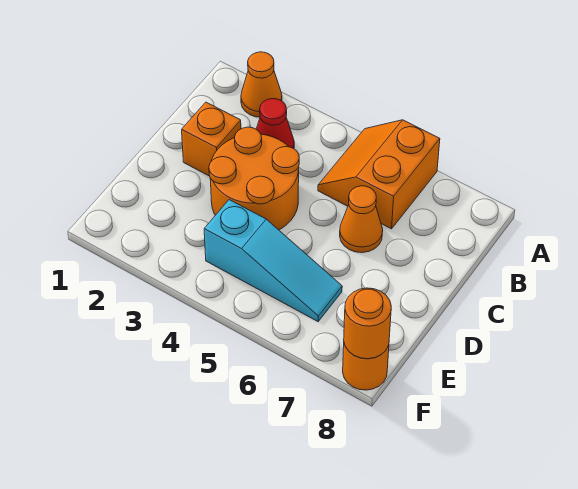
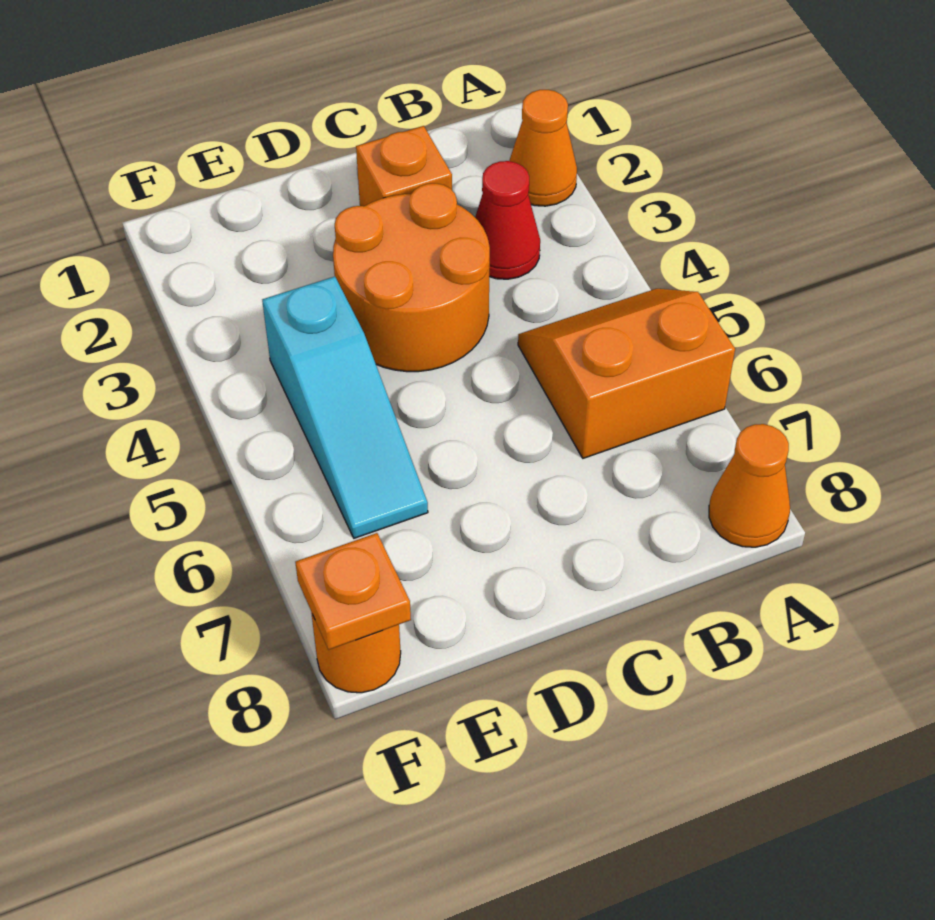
orange 1x1 cone [340,186,383,253] -> orange 1x1 cone moved to [709,424,790,547]
orange 1x1 round brick [344,288,391,359] -> orange 1x1 plate [295,533,411,650]

